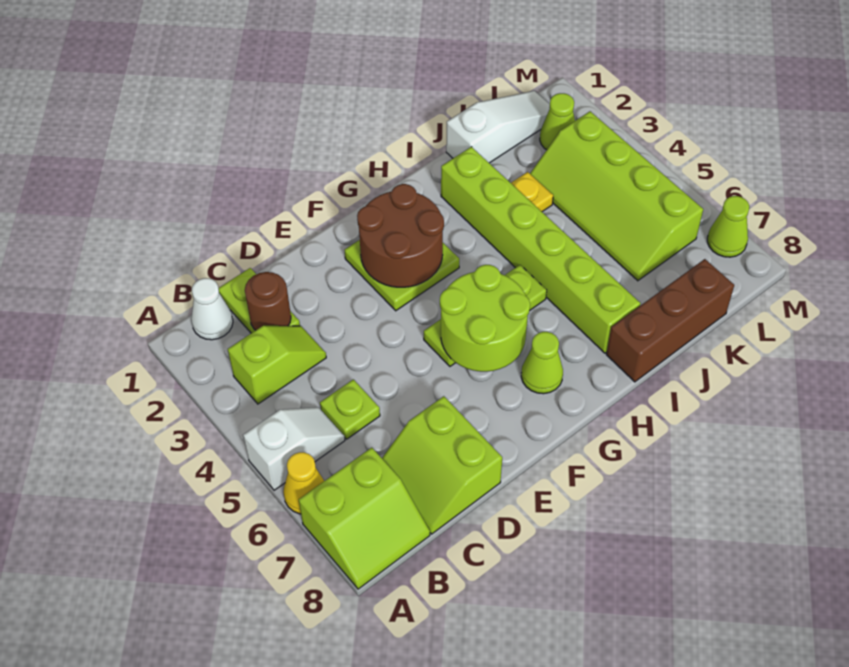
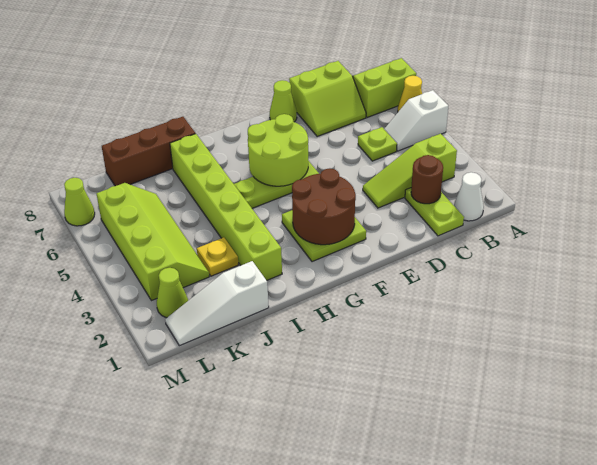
lime 1x2 slope [228,326,326,404] -> lime 1x3 slope [363,134,457,208]
lime 2x2 slope [382,396,502,534] -> lime 2x2 slope turned to [289,61,366,137]
lime 1x1 cone [521,332,563,394] -> lime 1x1 cone moved to [270,80,297,122]

